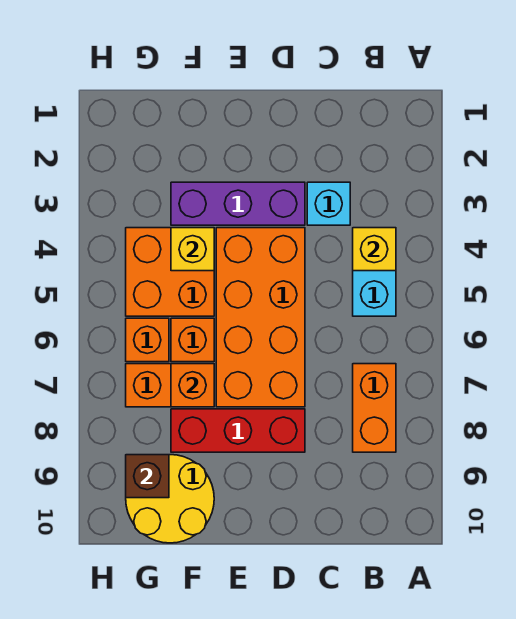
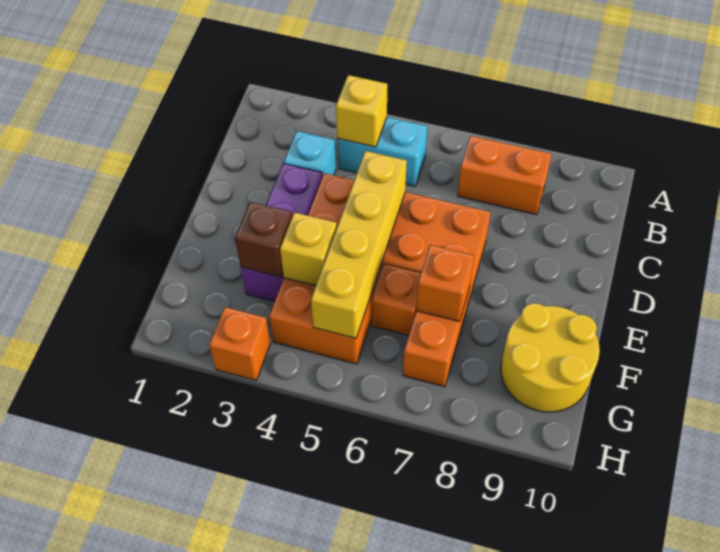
none -> yellow 1x4 brick [311,151,407,338]
red 1x3 brick [171,409,305,452] -> none
orange 1x1 brick [126,318,169,362] -> orange 1x1 brick moved to [209,307,271,380]
brown 1x1 brick [126,455,169,498] -> brown 1x1 brick moved to [235,202,292,277]

